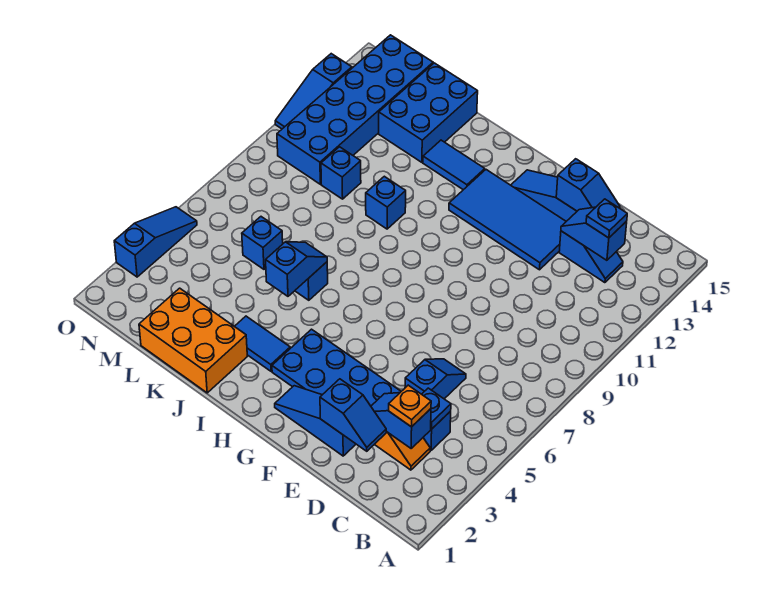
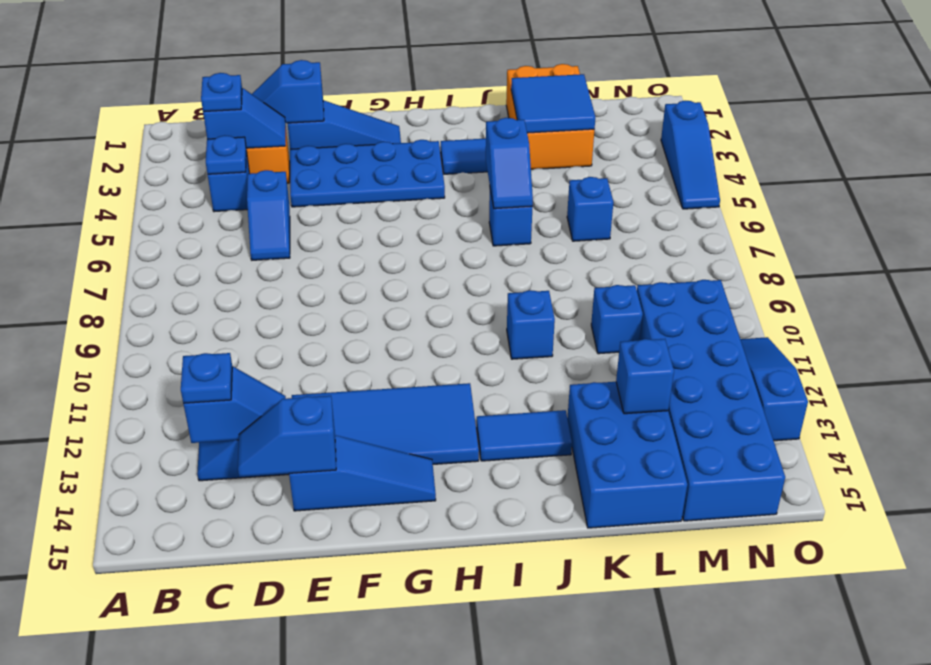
orange 1x1 plate [389,385,431,427] -> blue 1x1 plate [201,73,242,112]
orange 2x3 brick [139,288,247,393] -> orange 2x3 brick turned to [506,64,594,169]
none -> blue 2x2 tile [511,74,595,133]
none -> blue 1x1 brick [616,339,674,414]

